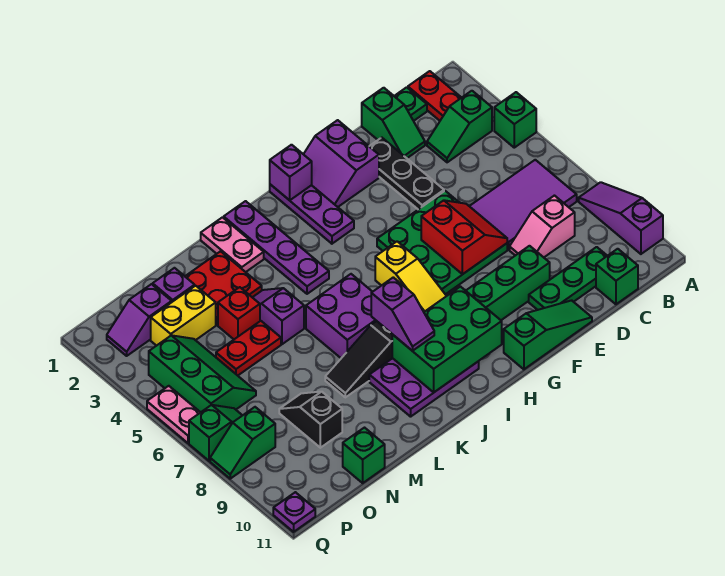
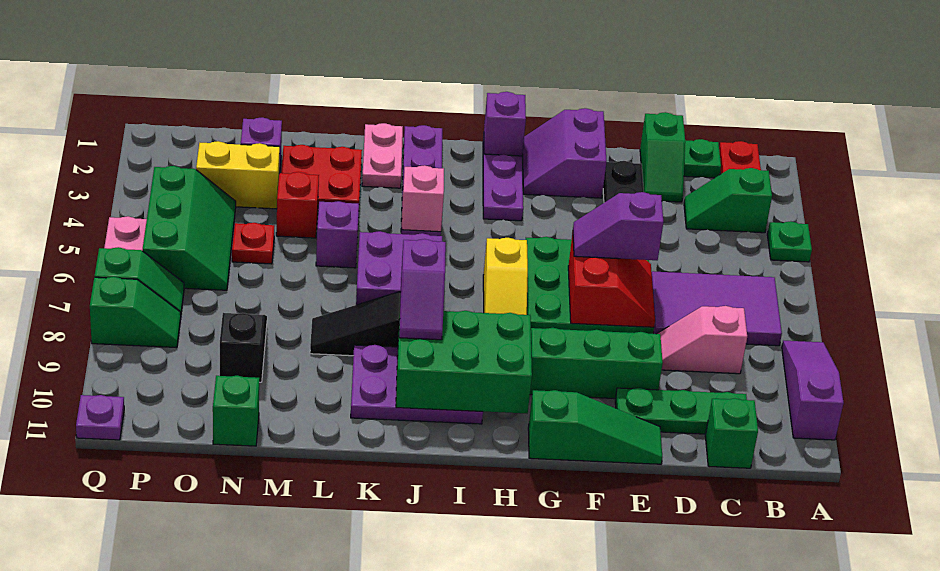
green 1x1 brick [494,92,536,148] -> green 1x1 plate [767,221,812,262]
none -> pink 1x1 brick [402,165,444,232]
red 1x2 plate [216,321,281,376] -> red 1x1 plate [232,223,274,264]
purple 1x2 slope [107,284,172,356] -> purple 1x2 slope moved to [573,192,663,260]
green 1x2 slope [210,407,275,479] -> green 1x2 slope turned to [90,277,181,348]

